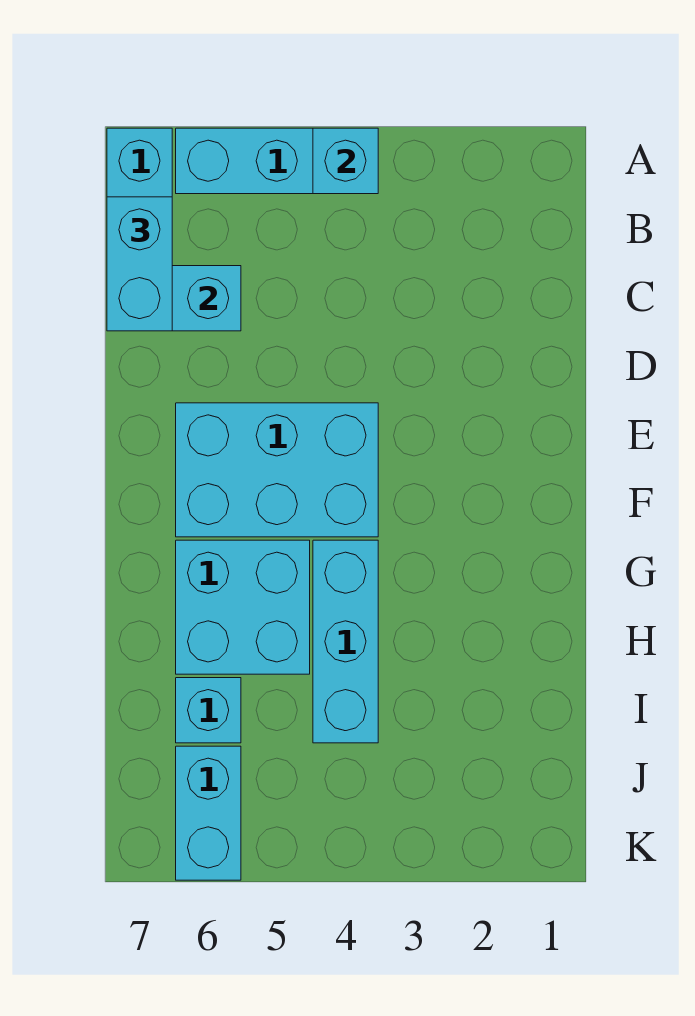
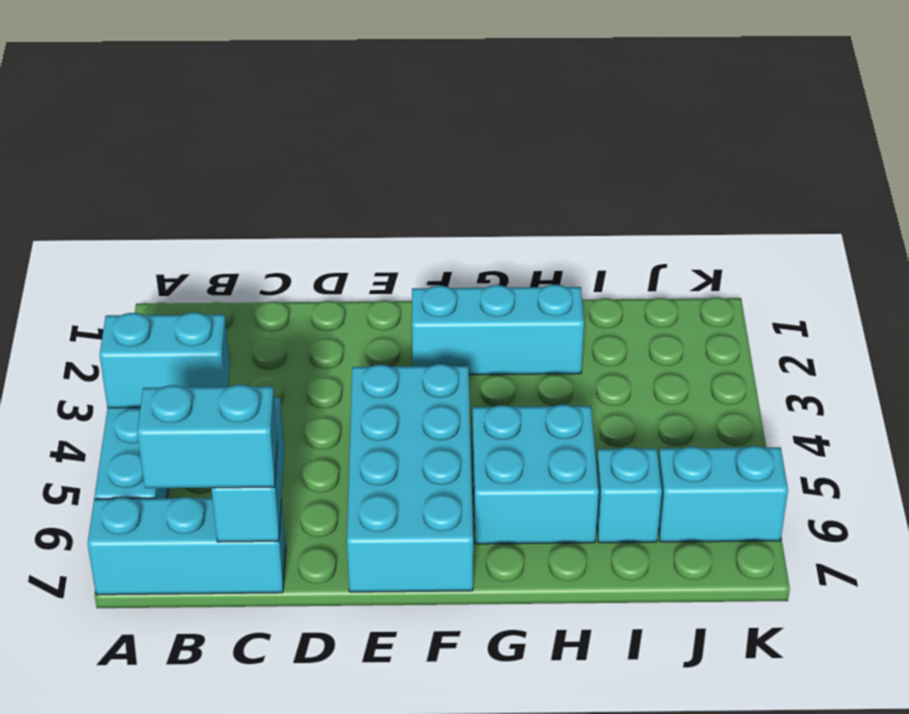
cyan 1x1 brick [313,128,378,194] -> cyan 1x2 brick [100,312,230,408]
cyan 2x3 brick [176,403,378,537] -> cyan 2x4 brick [347,364,473,592]
cyan 1x3 brick [313,540,378,743] -> cyan 1x3 brick moved to [412,285,584,375]

